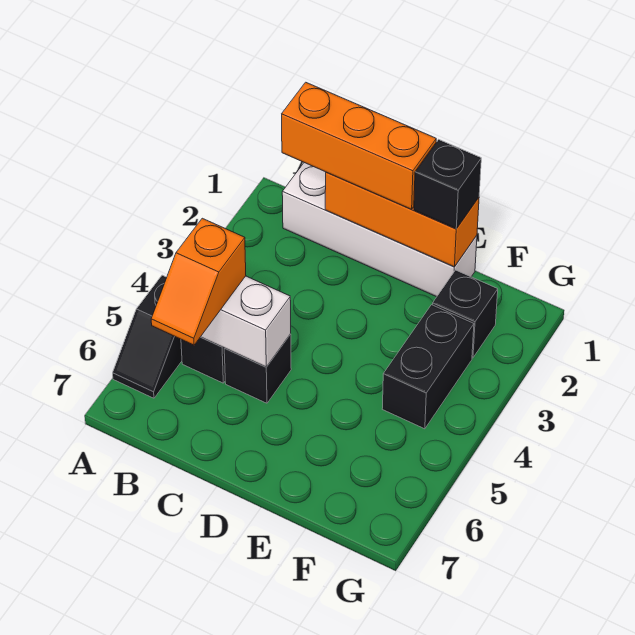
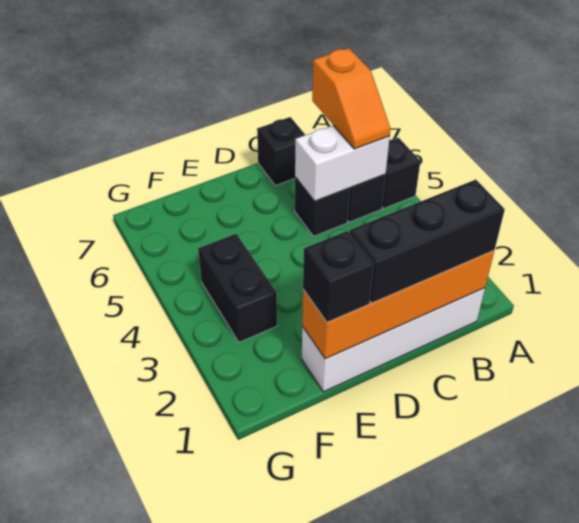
orange 1x3 brick [282,82,436,209] -> black 1x3 brick [349,180,505,303]
orange 1x2 slope [151,218,246,345] -> orange 1x2 slope turned to [312,48,391,149]
orange 1x3 brick [325,172,479,267] -> orange 1x4 brick [302,250,494,359]
black 1x1 brick [432,270,498,358] -> black 1x1 brick moved to [257,117,305,186]

